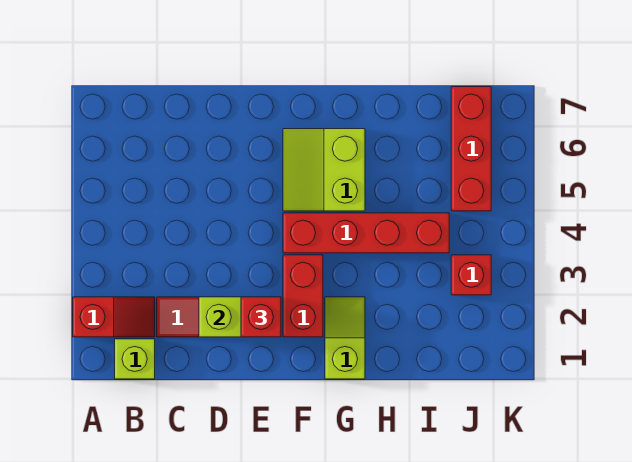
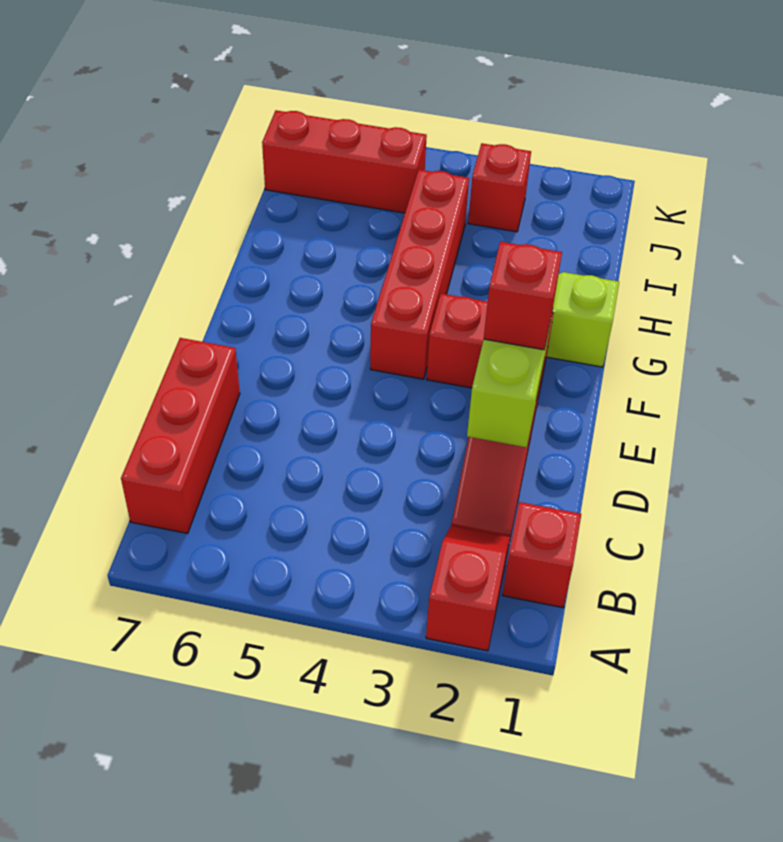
lime 1x1 brick [115,339,155,379] -> red 1x1 brick [502,502,581,608]
none -> red 1x3 brick [121,338,240,533]
lime 2x2 slope [283,129,365,211] -> none

